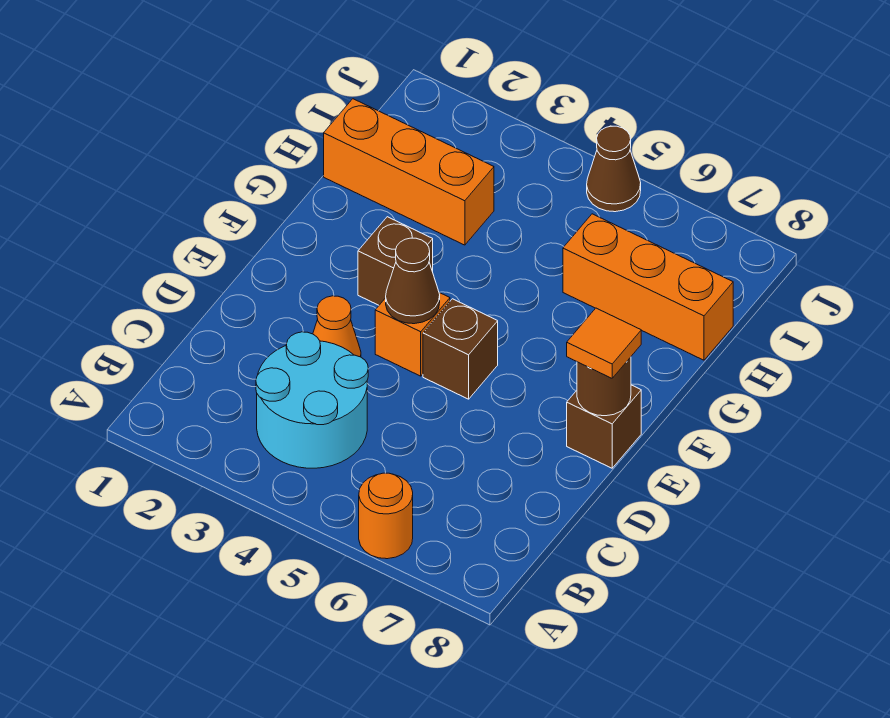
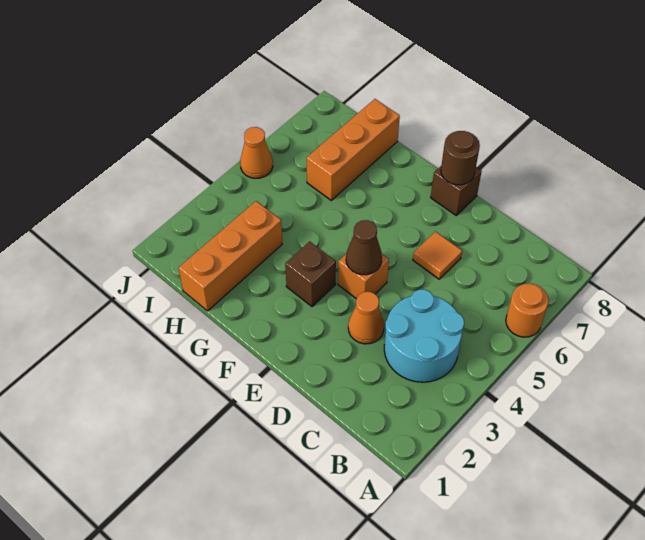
brown 1x1 brick [423,299,498,399] -> none
orange 1x1 tile [567,308,641,378] -> orange 1x1 tile moved to [413,232,462,279]
brown 1x1 cone [587,126,641,212] -> orange 1x1 cone [240,127,273,178]

